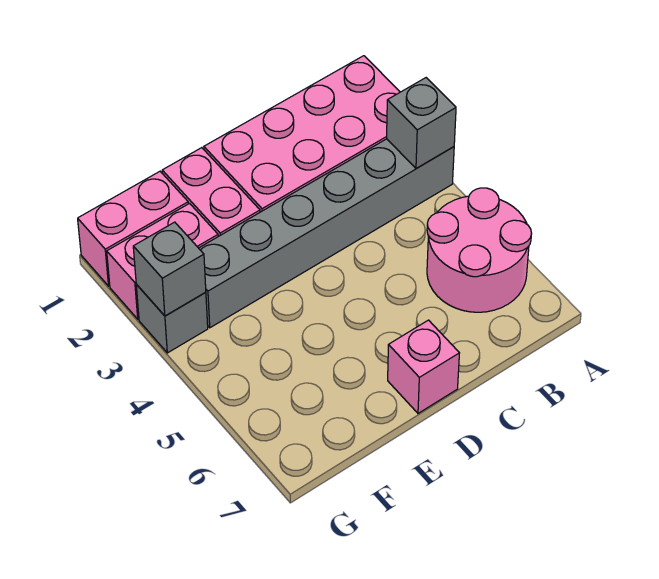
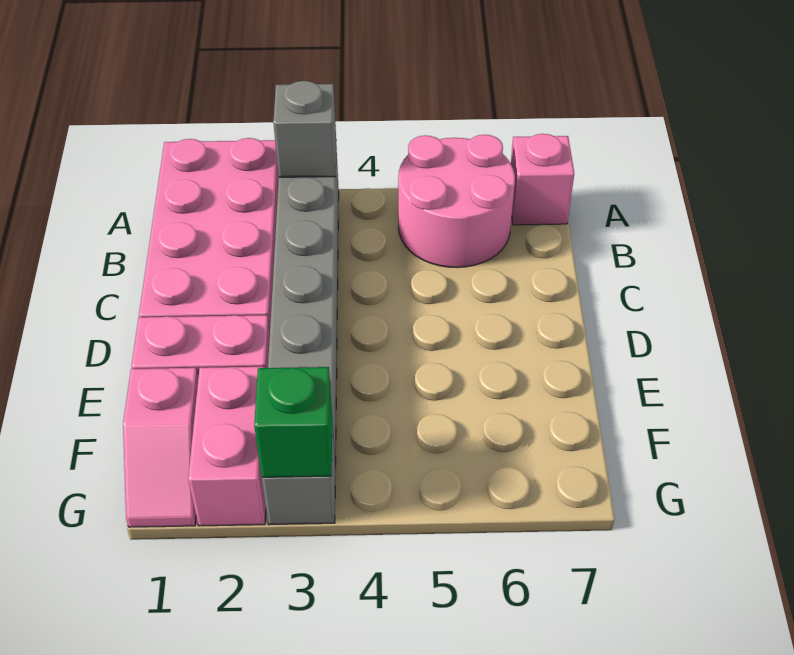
pink 1x1 brick [388,320,459,413] -> pink 1x1 brick moved to [511,134,574,225]
pink 1x2 brick [78,171,188,286] -> pink 1x2 slope [123,368,198,527]
grey 1x1 brick [133,222,206,316] -> green 1x1 brick [254,367,332,477]

